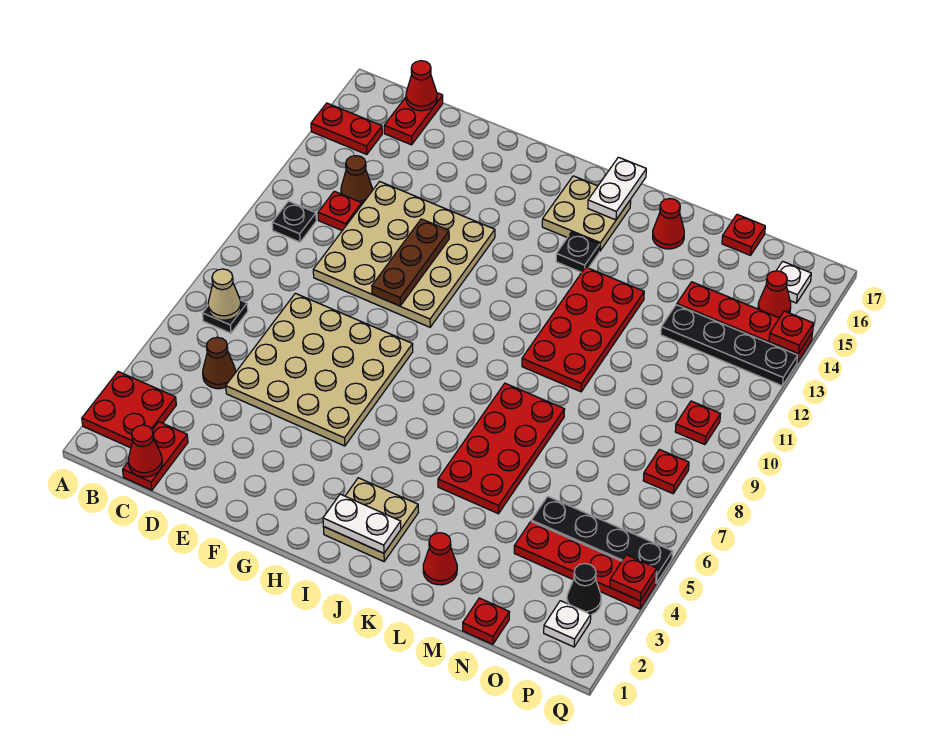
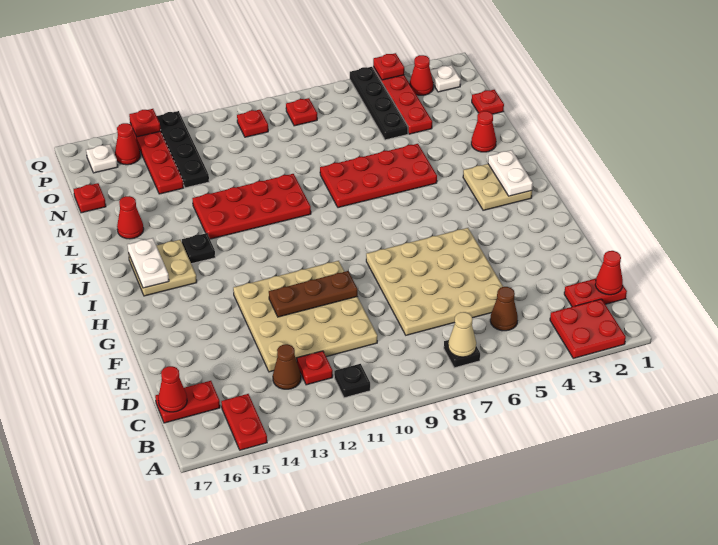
white 1x2 plate [588,157,646,220] -> white 1x2 plate turned to [128,238,169,288]
black 1x1 cone [567,563,601,615] -> red 1x1 cone [409,55,433,95]

